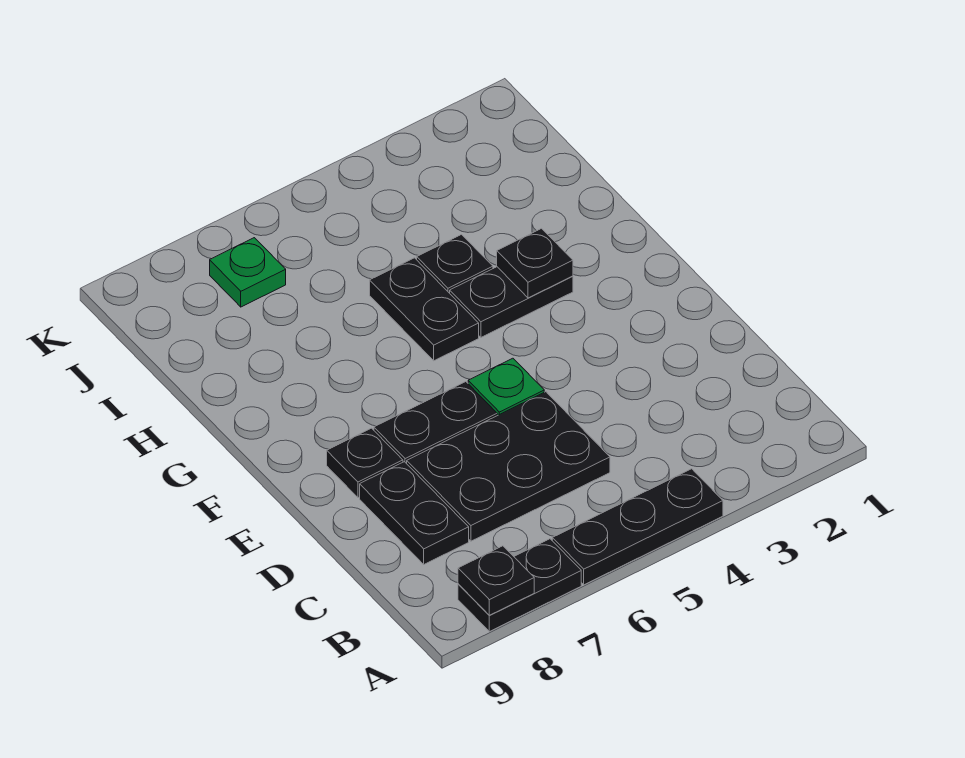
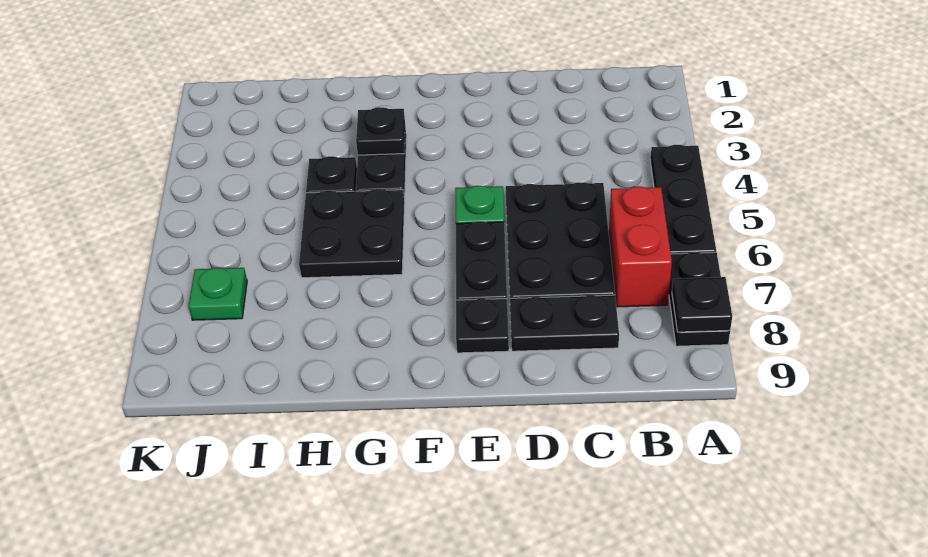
none -> red 1x2 brick [609,186,672,307]
black 1x2 plate [370,258,479,361] -> black 2x2 plate [299,189,404,278]

